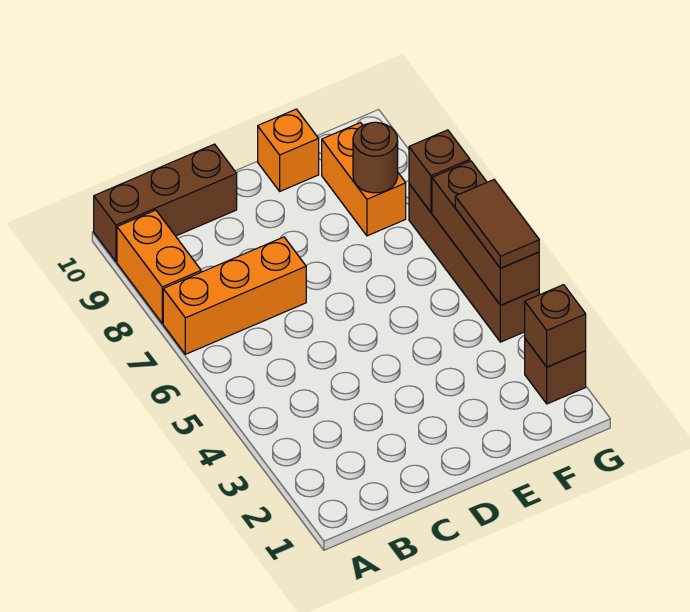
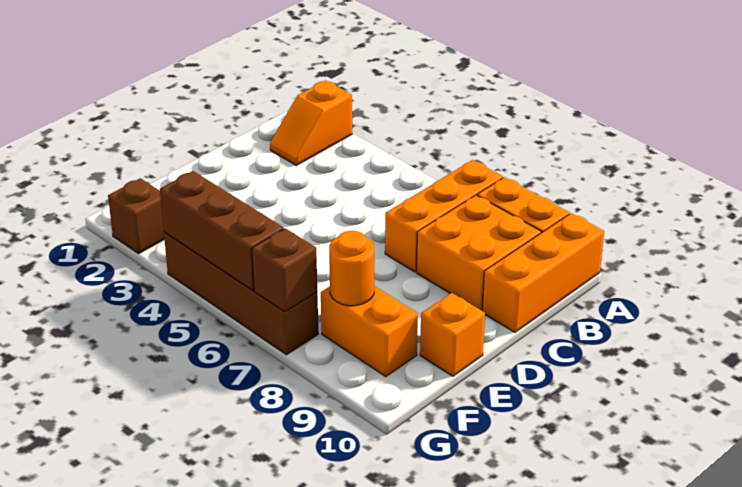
none -> orange 1x2 slope [270,81,352,165]
brown 1x3 brick [94,144,237,261] -> orange 1x3 brick [482,213,604,332]
none -> orange 2x2 brick [417,195,541,311]
brown 1x1 round brick [353,122,398,193] -> orange 1x1 round brick [329,231,374,306]
brown 1x1 brick [525,285,586,367] -> none
brown 1x2 tile [455,180,539,268] -> none

